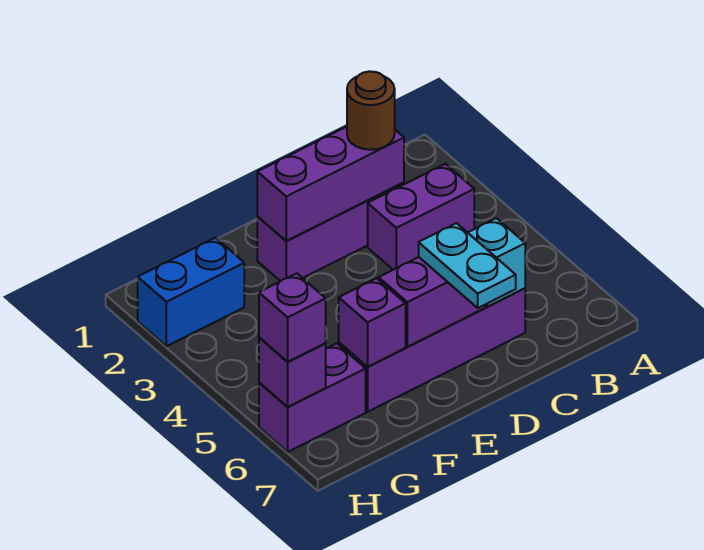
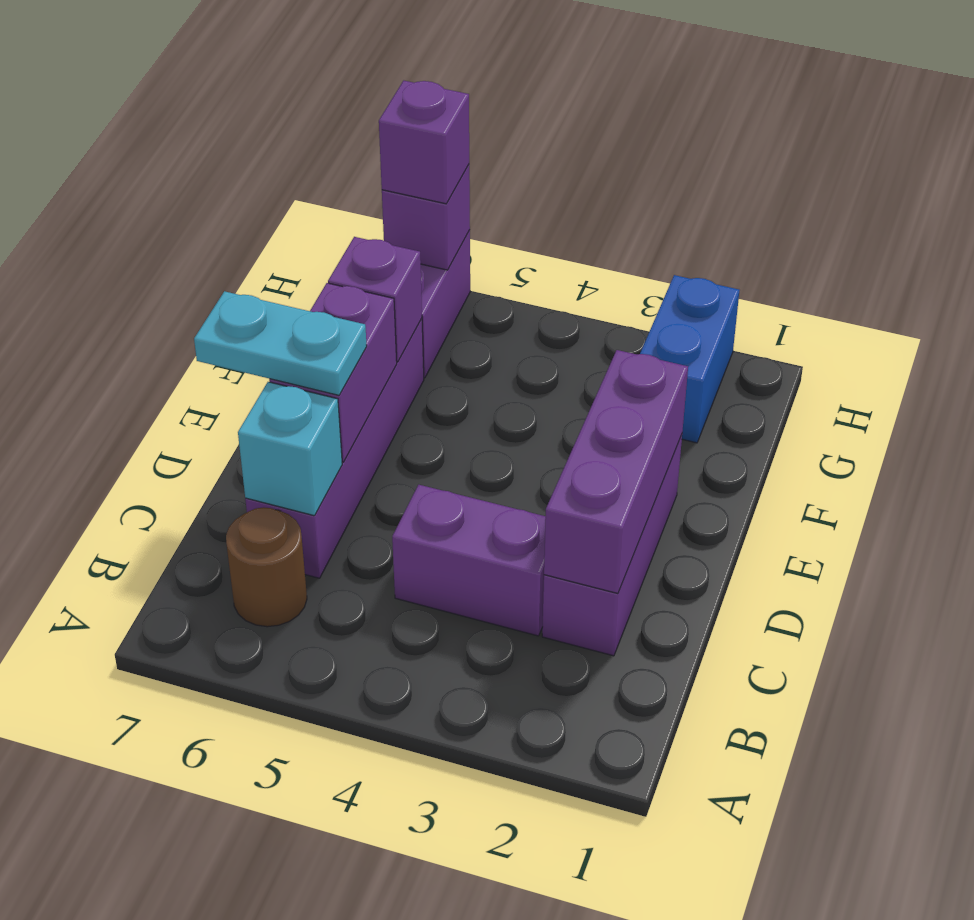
purple 1x2 brick [368,164,474,270] -> purple 1x2 brick turned to [392,485,546,636]
brown 1x1 round brick [347,71,395,150] -> brown 1x1 round brick moved to [226,507,307,627]

